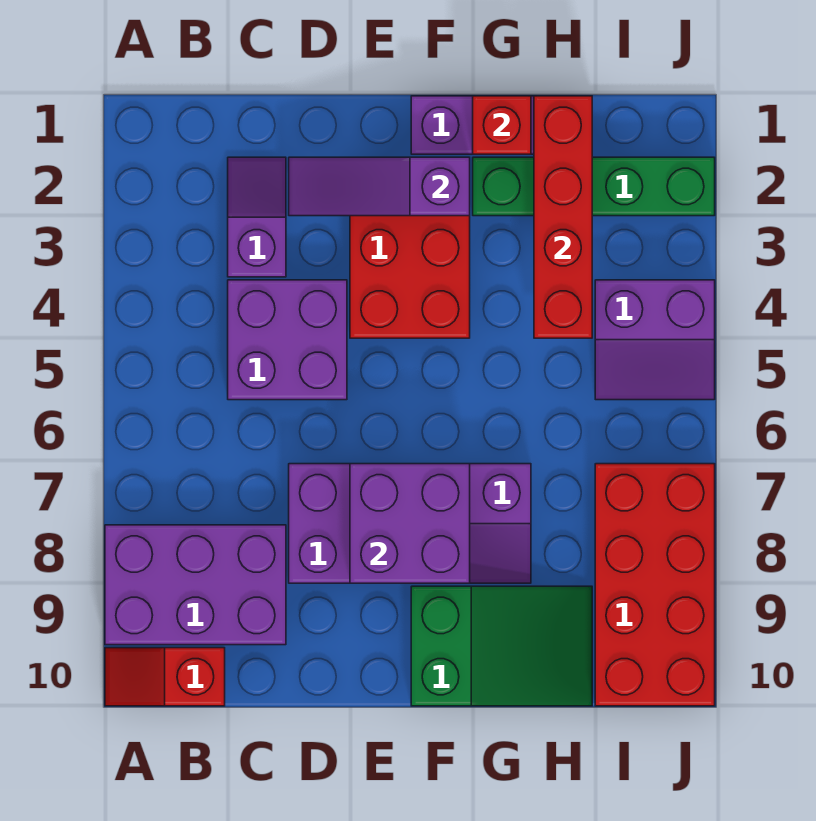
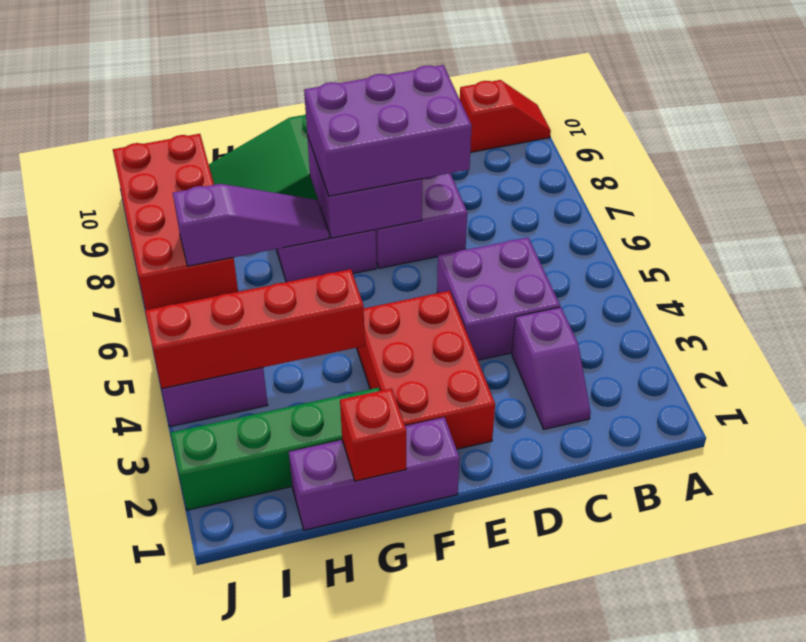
purple 2x3 brick [105,525,286,645] -> purple 2x3 brick moved to [304,65,472,196]
purple 1x3 slope [289,157,470,216] -> purple 1x3 slope moved to [173,184,329,266]
red 1x4 brick [534,96,592,338] -> red 1x4 brick turned to [145,269,365,389]

